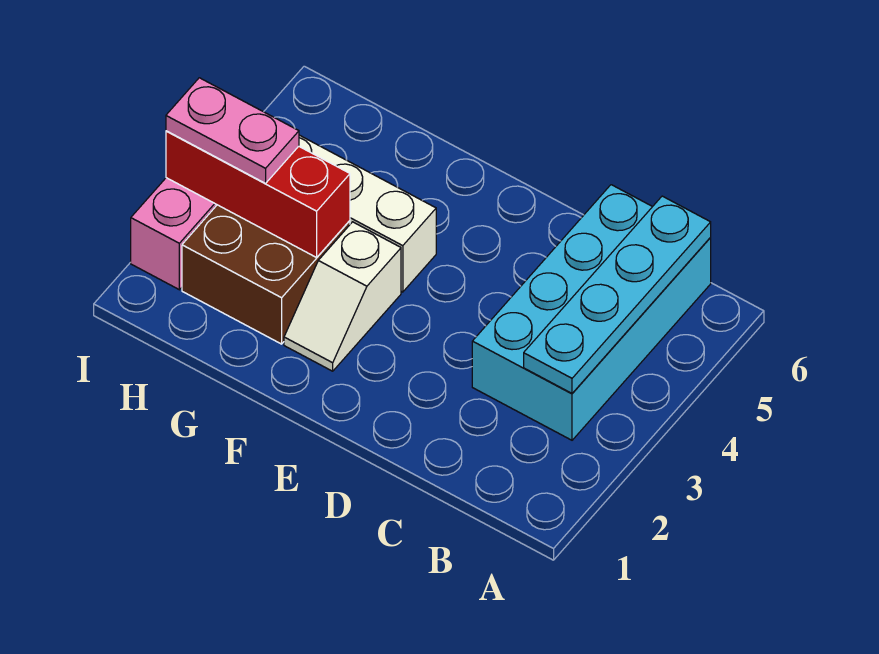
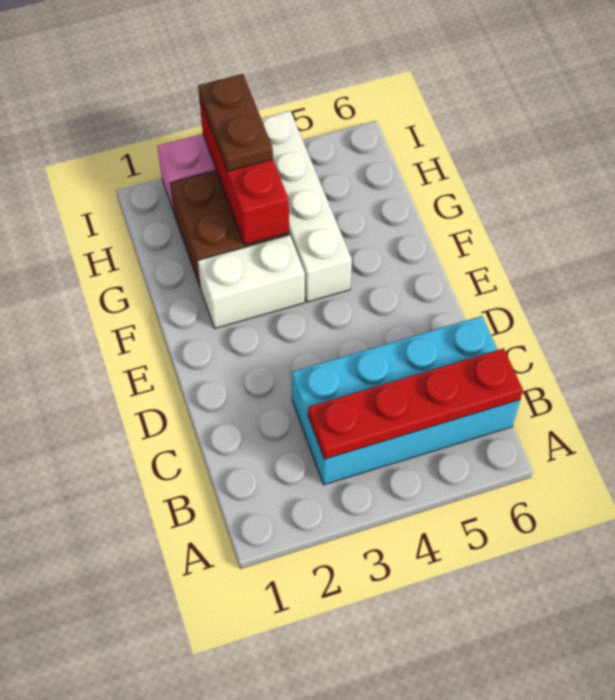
cyan 1x4 plate [524,196,711,394] -> red 1x4 plate [308,348,523,459]
white 1x2 slope [284,222,401,371] -> white 1x2 brick [198,235,305,329]
pink 1x2 plate [166,78,299,183] -> brown 1x2 plate [198,74,273,172]

